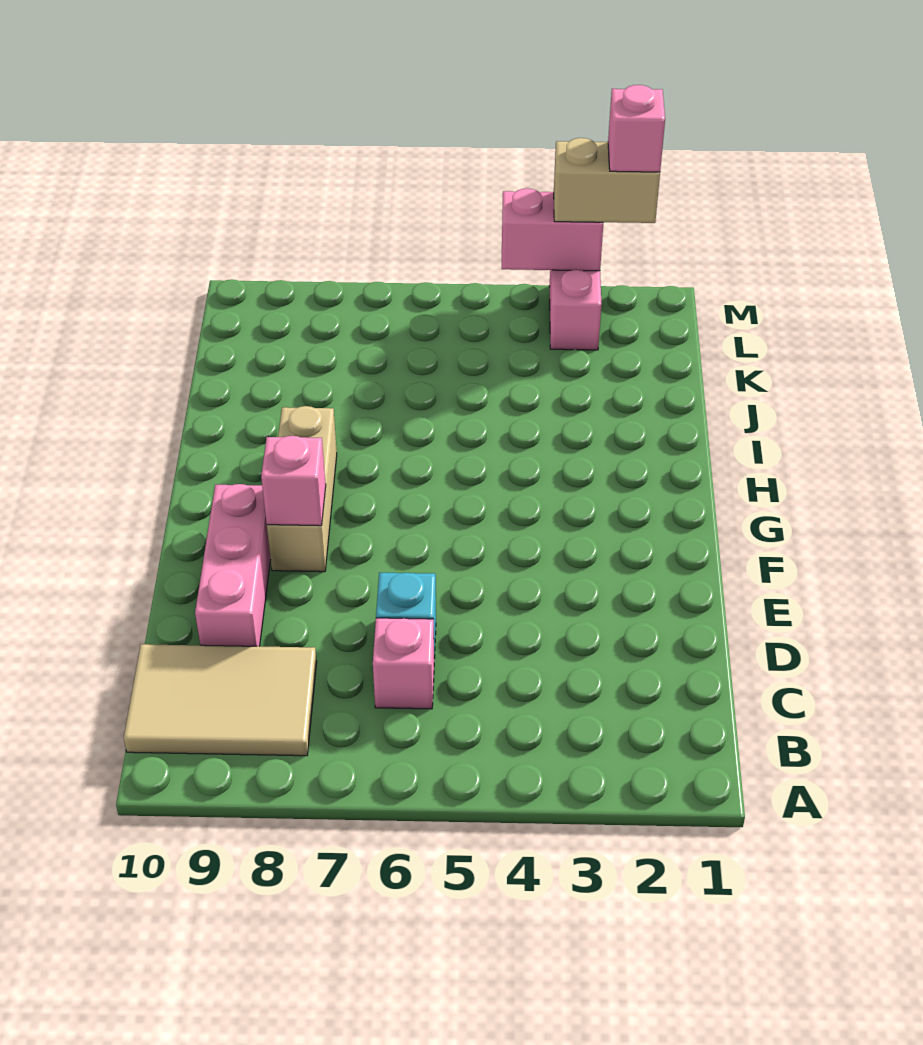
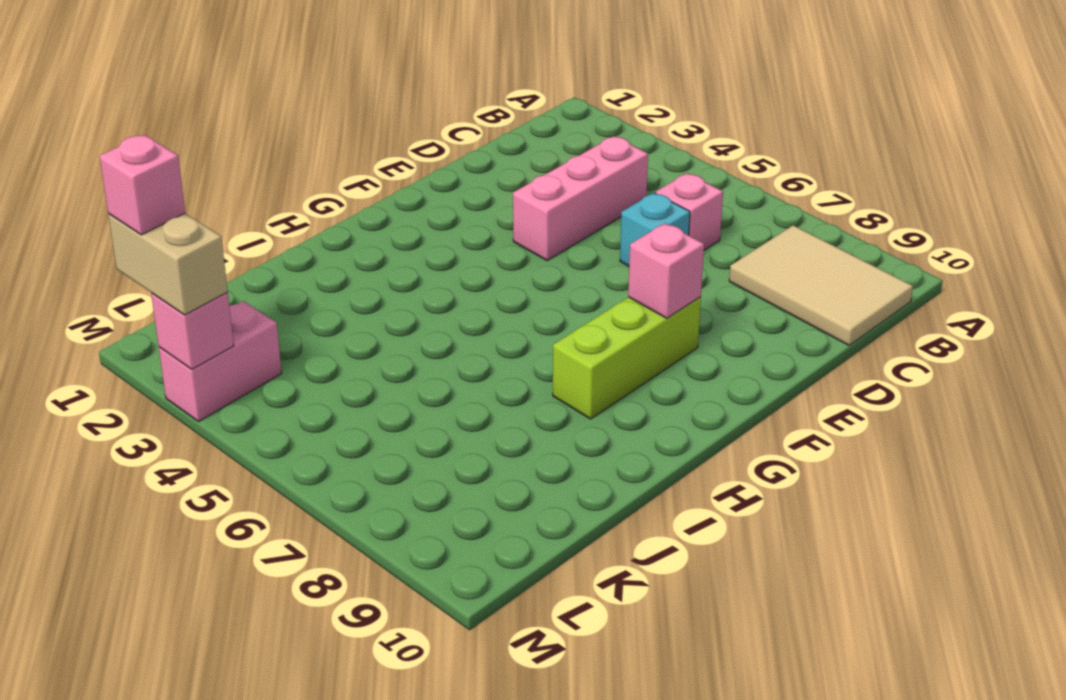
pink 1x3 brick [195,484,271,646] -> pink 1x3 brick moved to [513,136,648,260]
tan 1x3 brick [267,406,337,572] -> lime 1x3 brick [553,297,701,419]
pink 1x2 brick [502,188,603,271] -> pink 1x1 brick [151,293,234,369]

